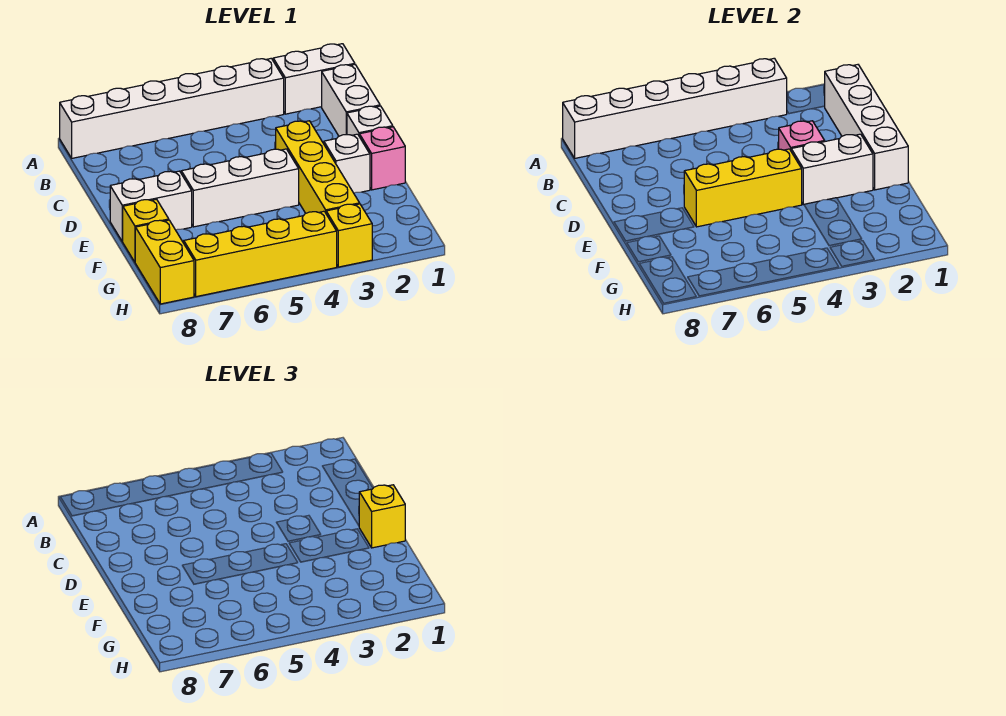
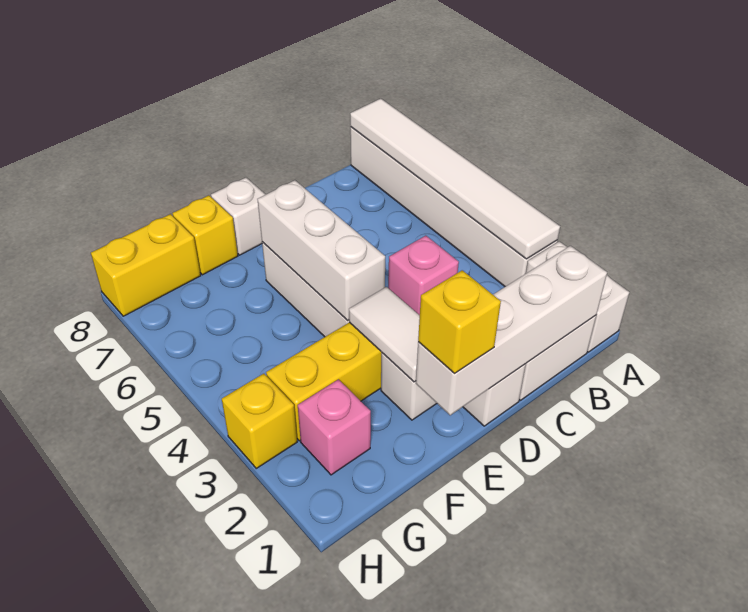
white 1x6 brick [563,58,787,158] -> white 1x6 tile [350,99,560,259]
pink 1x1 brick [359,127,405,190] -> pink 1x1 brick moved to [298,379,371,475]
white 1x2 brick [791,134,873,205] -> white 1x2 tile [349,287,420,382]
yellow 1x3 brick [684,149,802,227] -> white 1x3 brick [257,180,385,321]
white 1x2 brick [110,171,192,241] -> white 1x1 brick [211,178,266,255]
yellow 1x4 brick [184,211,337,297] -> none

